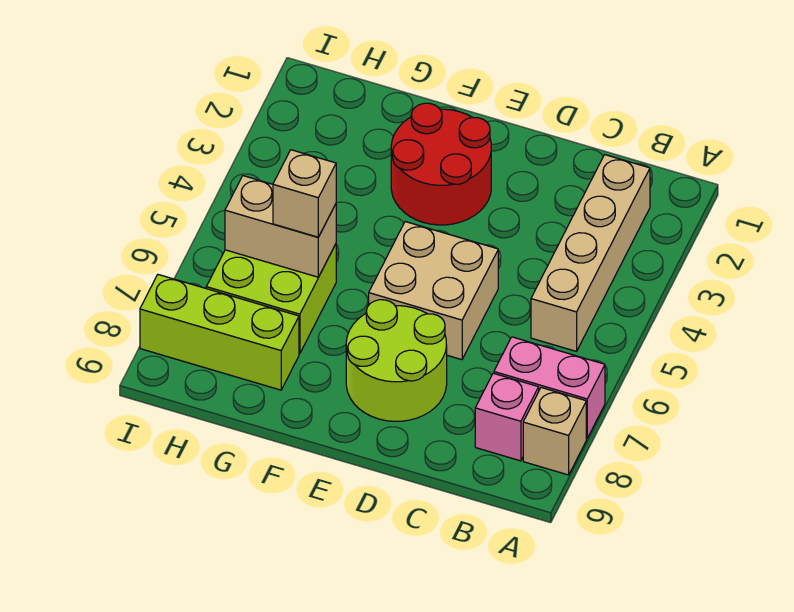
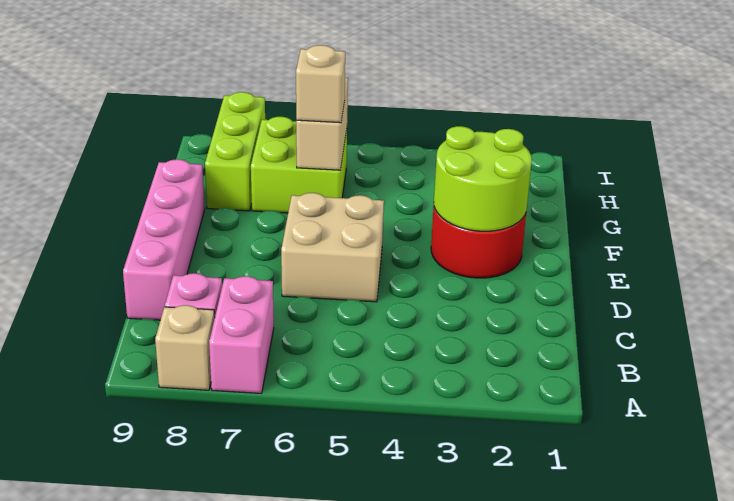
tan 1x4 brick [531,155,650,351] -> none
none -> pink 1x4 brick [123,159,205,320]
lime 2x2 round brick [346,300,447,421] -> lime 2x2 round brick moved to [434,126,532,231]

